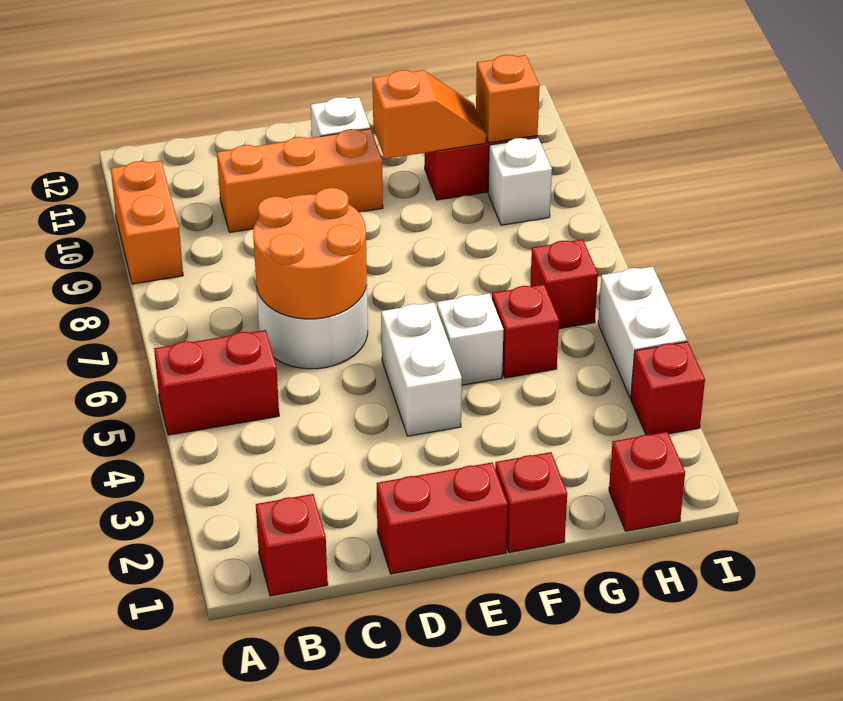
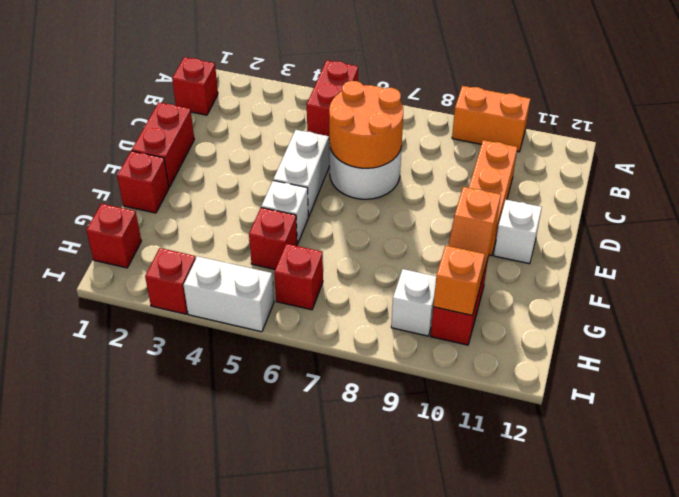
white 1x2 brick [381,302,462,436] -> white 1x2 brick turned to [273,130,329,217]

